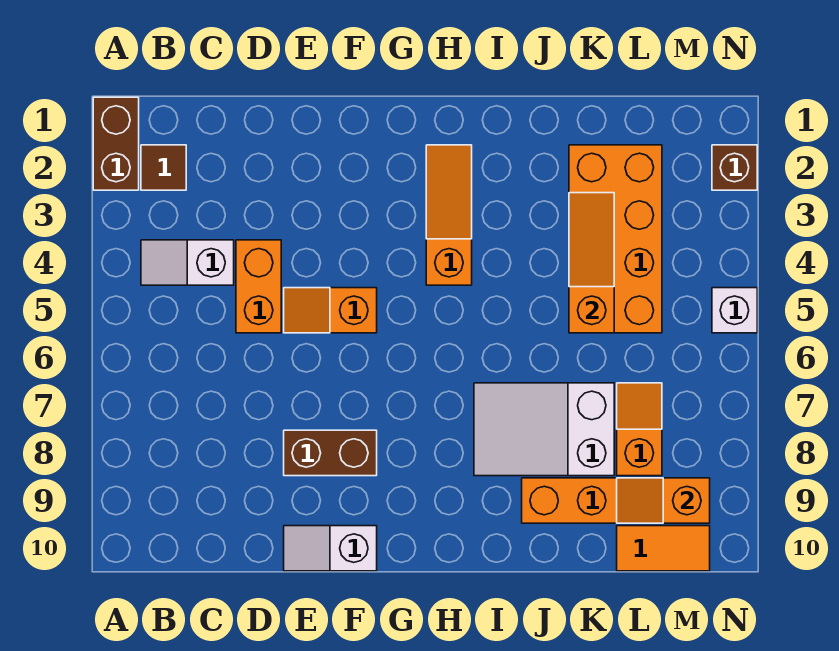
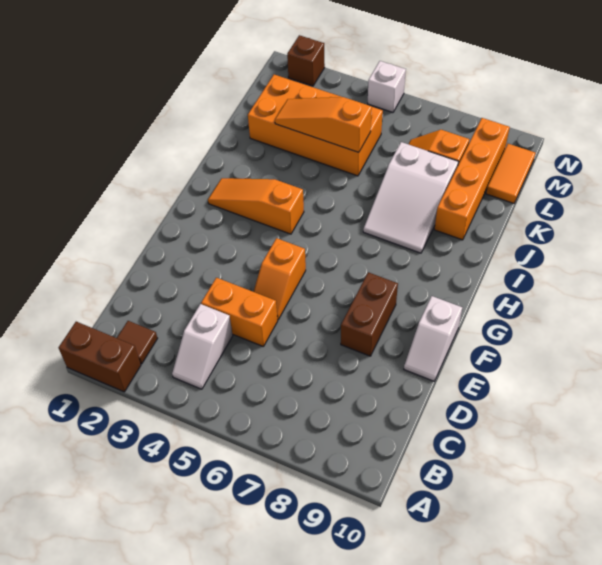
orange 1x2 slope [617,478,710,523] -> none

